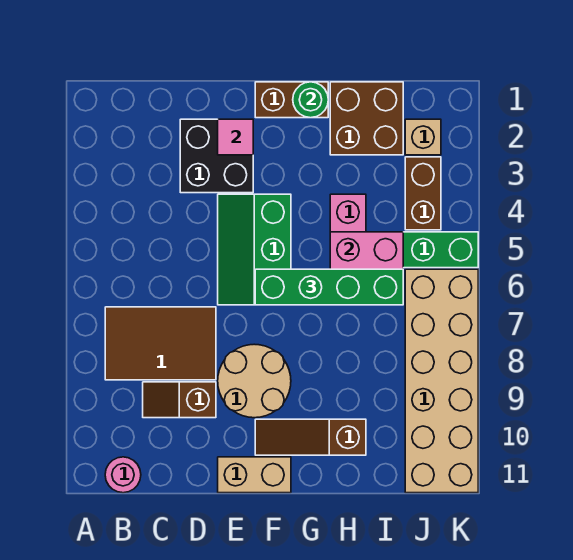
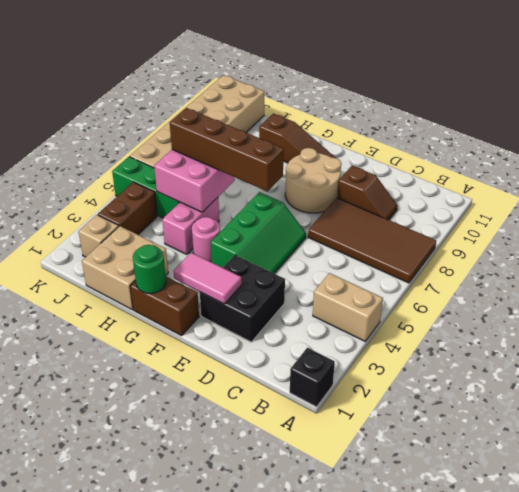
none -> black 1x1 brick [290,348,335,407]
brown 2x3 tile [105,307,216,380] -> brown 2x4 tile [308,198,436,283]
pink 1x1 round brick [105,457,141,493] -> pink 1x1 round brick moved to [192,217,220,262]
pink 1x1 tile [218,119,253,155] -> pink 1x2 tile [174,253,242,304]
tan 1x2 brick [218,457,291,493] -> tan 1x2 brick moved to [313,273,383,341]
green 1x4 brick [255,269,403,305] -> brown 1x4 brick [170,108,284,191]
brown 2x2 brick [330,82,403,155] -> tan 2x2 brick [82,226,168,309]

